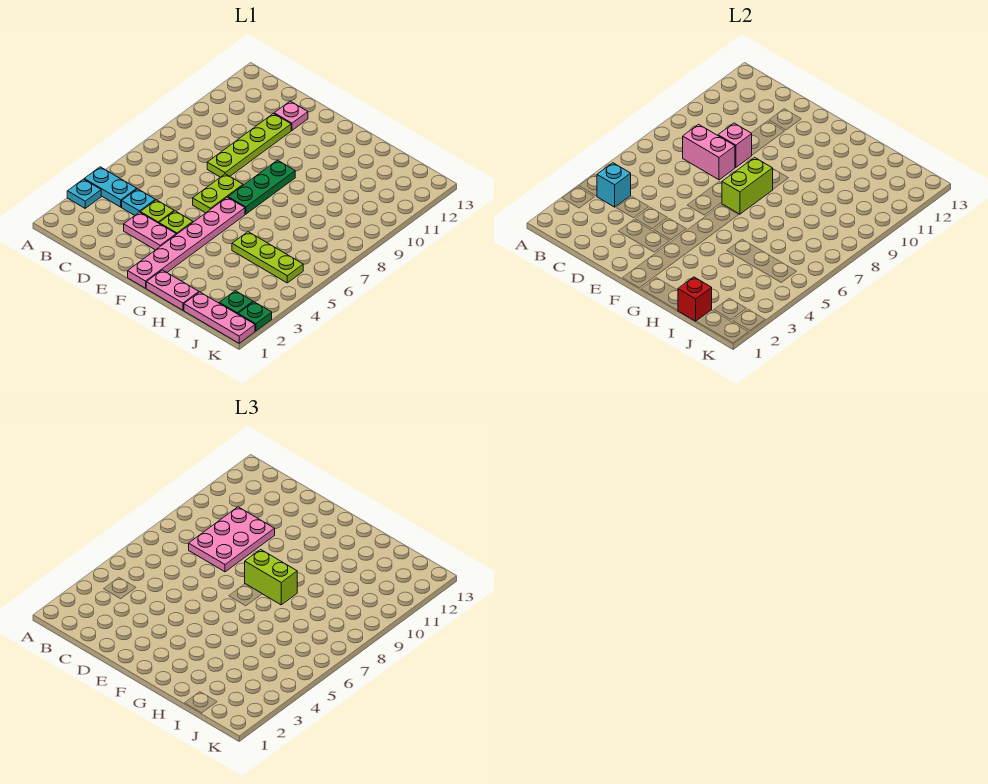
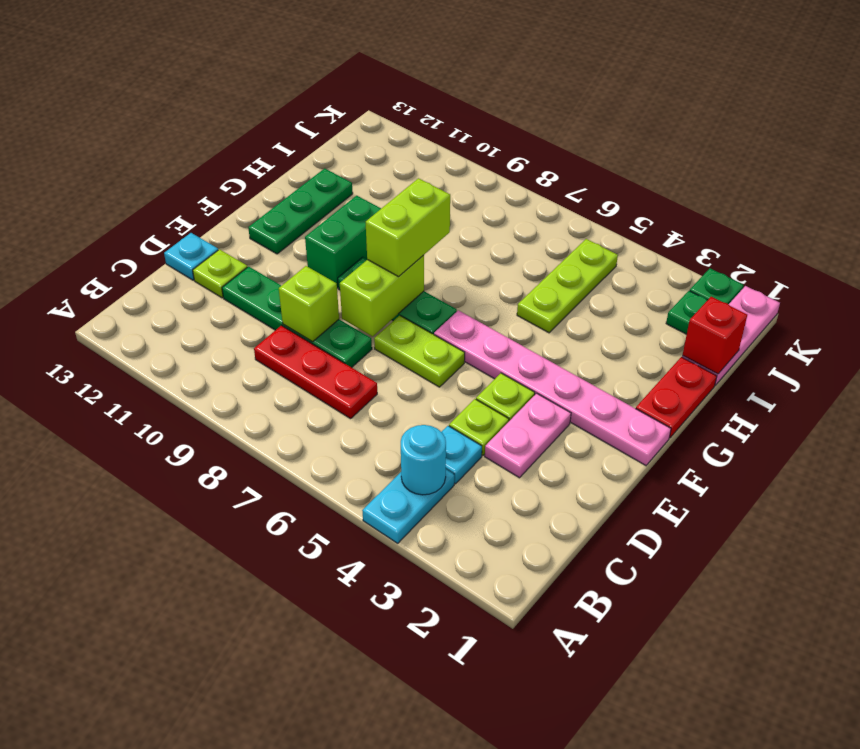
cyan 1x1 plate [67,179,101,208] -> cyan 1x1 plate moved to [164,233,218,280]
cyan 1x1 brick [597,163,631,207] -> cyan 1x1 round brick [401,425,446,495]
none -> red 1x3 plate [254,325,377,419]
pink 1x2 brick [683,124,735,180] -> none
pink 2x3 plate [189,507,275,572] -> none
lime 1x4 plate [207,113,291,177] -> green 1x4 plate [222,267,372,368]
pink 1x1 brick [718,123,752,168] -> lime 1x1 brick [279,266,339,342]
pink 1x1 plate [274,101,308,130] -> lime 1x1 plate [193,249,247,298]
lime 1x2 brick [722,158,773,214] -> lime 1x2 brick turned to [340,255,424,337]
none -> green 1x2 brick [305,196,381,288]
none -> green 1x3 plate [248,168,353,254]
pink 1x2 plate [146,270,199,310] -> red 1x2 plate [636,357,717,438]

